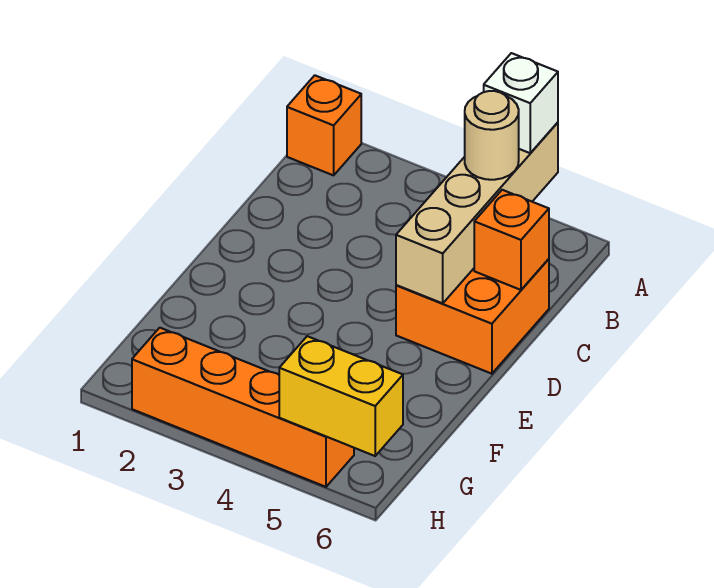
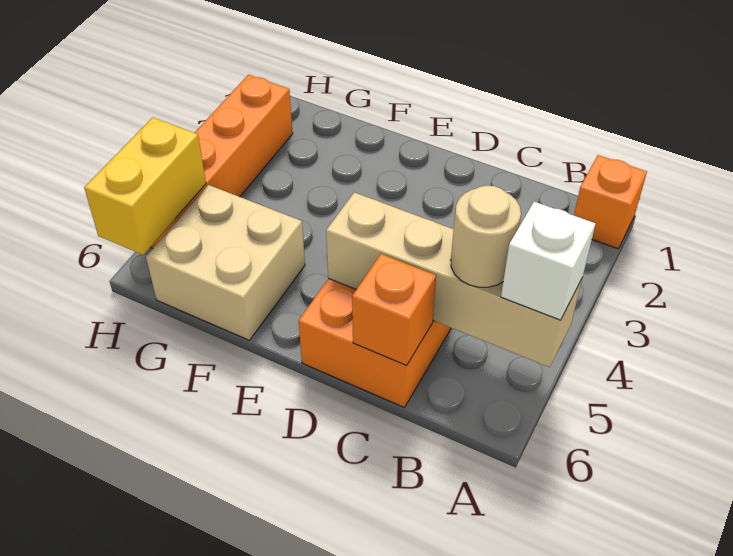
none -> tan 2x2 brick [146,185,305,340]

